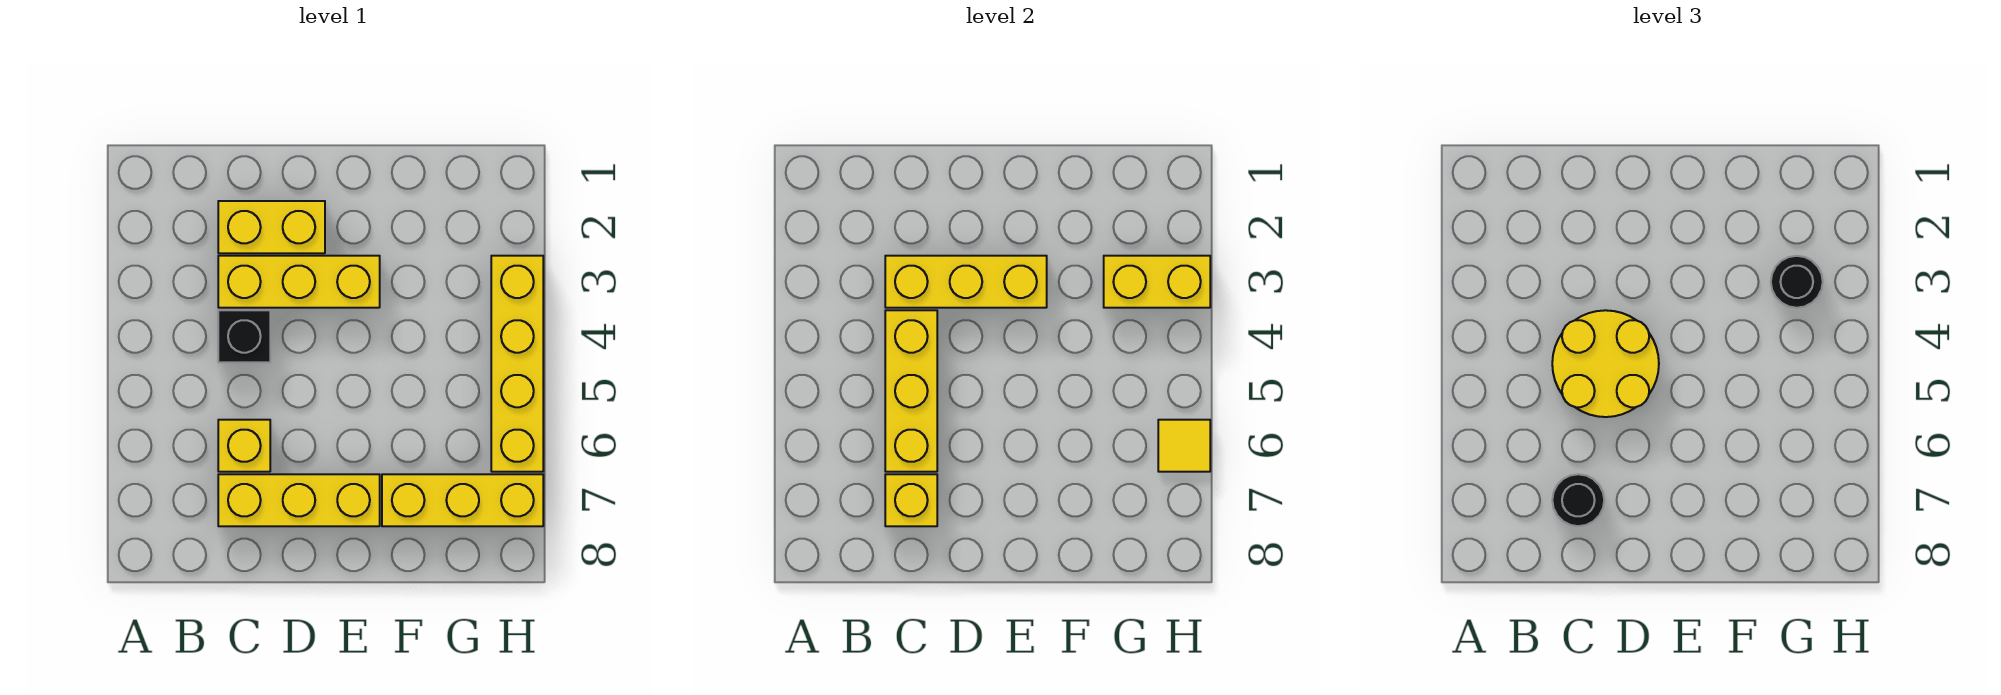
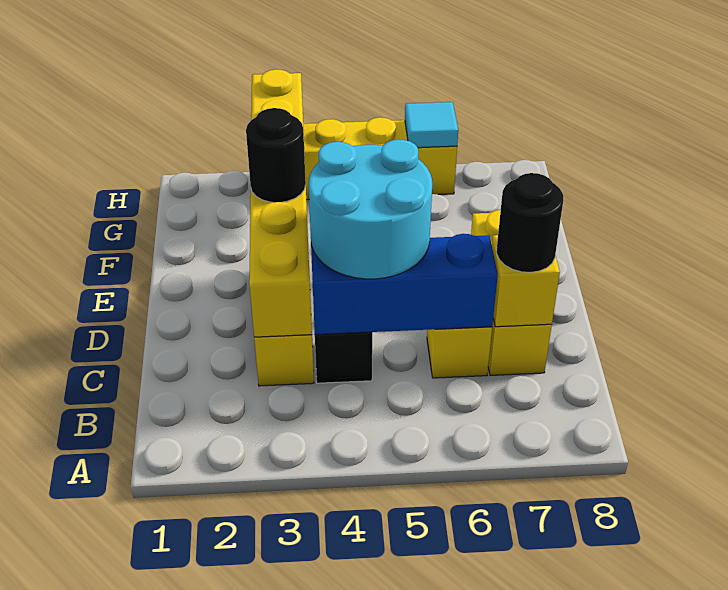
yellow 1x2 brick [218,201,325,253] -> none
yellow 1x3 brick [885,310,937,472] -> blue 1x3 brick [311,234,498,335]
yellow 2x2 round brick [1552,310,1659,417] -> cyan 2x2 round brick [309,139,432,279]
yellow 1x3 brick [382,474,543,526] -> none
black 1x1 round brick [1771,256,1823,308] -> black 1x1 round brick moved to [246,108,306,202]
yellow 1x1 tile [1158,420,1210,472] -> cyan 1x1 tile [405,102,458,148]

